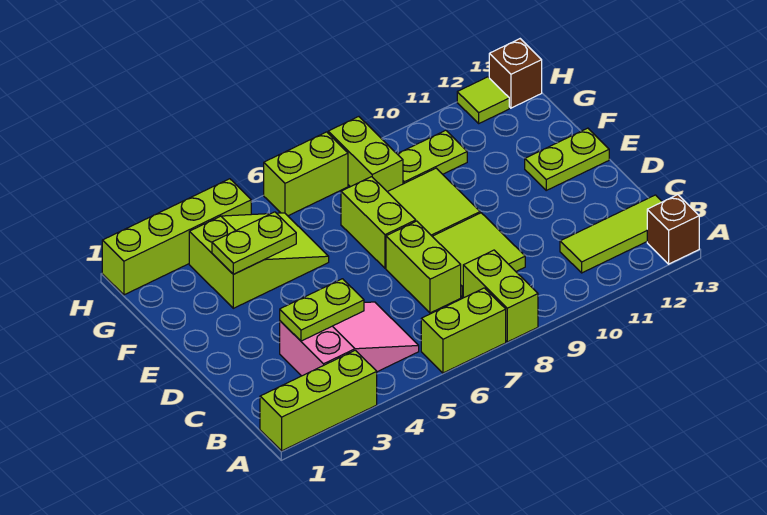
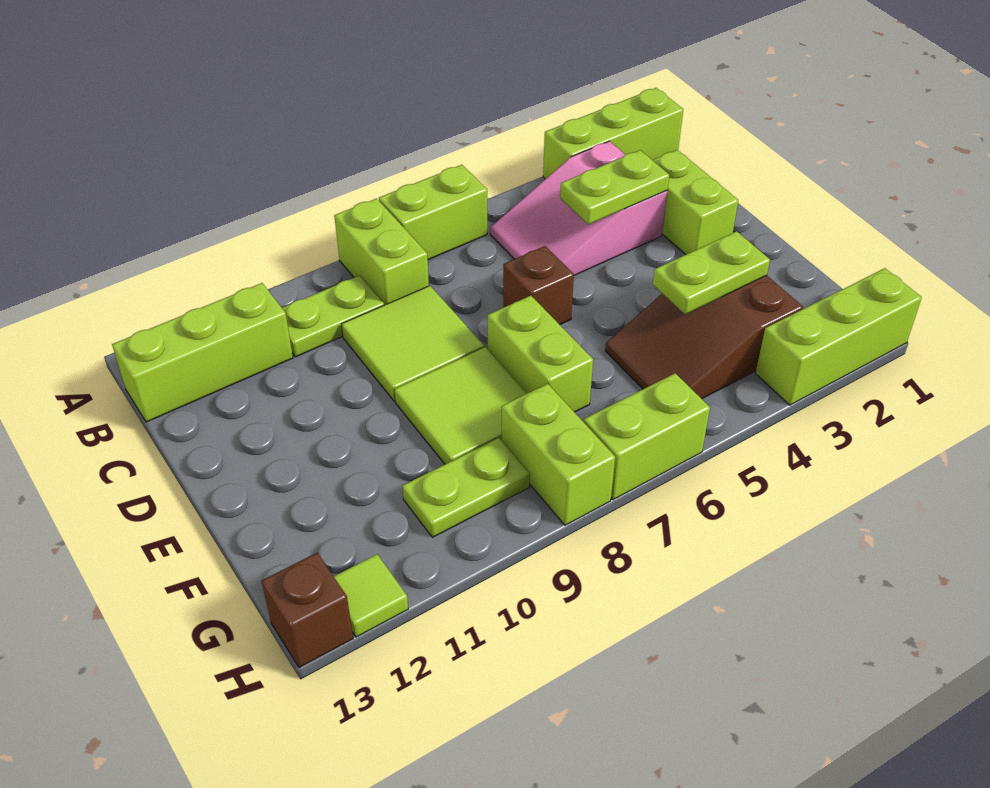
brown 1x1 brick [647,195,699,264] -> brown 1x1 brick moved to [503,246,574,325]
lime 1x3 tile [560,195,662,273] -> lime 1x3 brick [112,283,293,422]
lime 1x2 brick [386,221,461,313] -> lime 1x2 brick moved to [653,150,738,255]
lime 1x2 plate [525,128,609,190] -> lime 1x2 plate moved to [282,275,384,357]
lime 2x3 slope [189,213,329,308] -> brown 2x3 slope [605,275,803,399]
lime 1x4 brick [102,179,251,295] -> lime 1x3 brick [756,268,922,405]

